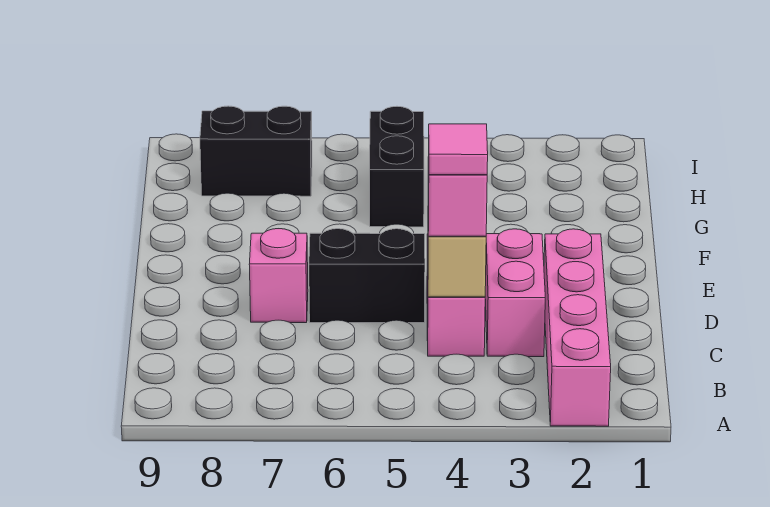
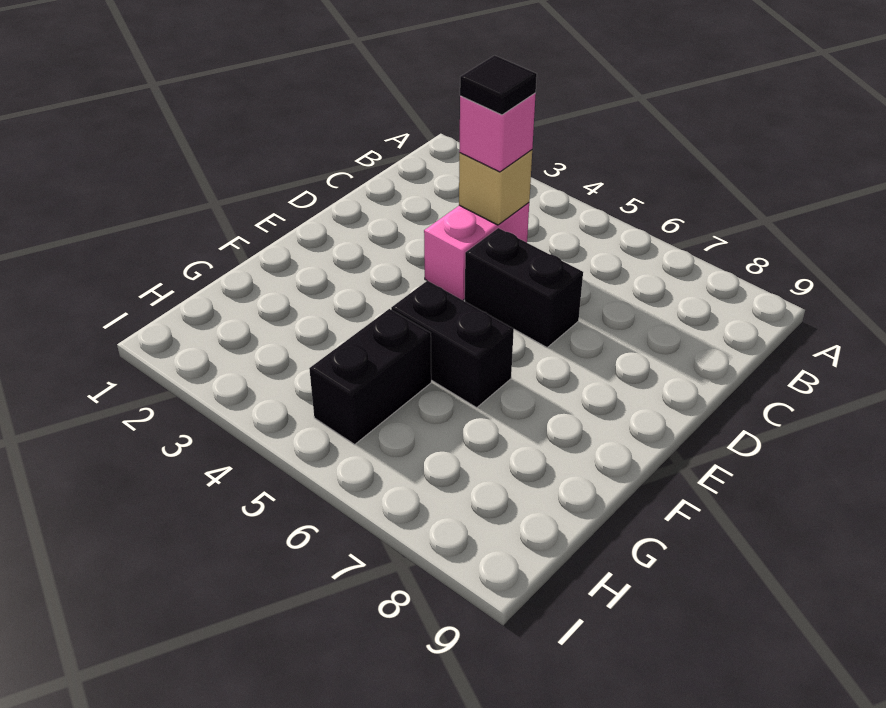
pink 1x4 brick [544,229,611,426] -> none
pink 1x2 brick [485,229,545,357] -> none
pink 1x1 tile [429,124,488,175] -> black 1x1 tile [460,55,537,115]
pink 1x1 brick [249,229,308,323] -> none
black 1x2 brick [200,106,312,196] -> black 1x2 brick moved to [391,281,514,408]

